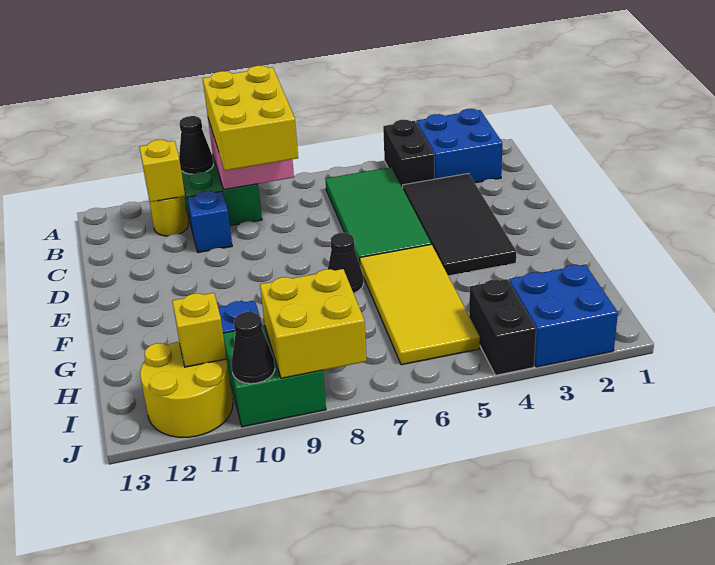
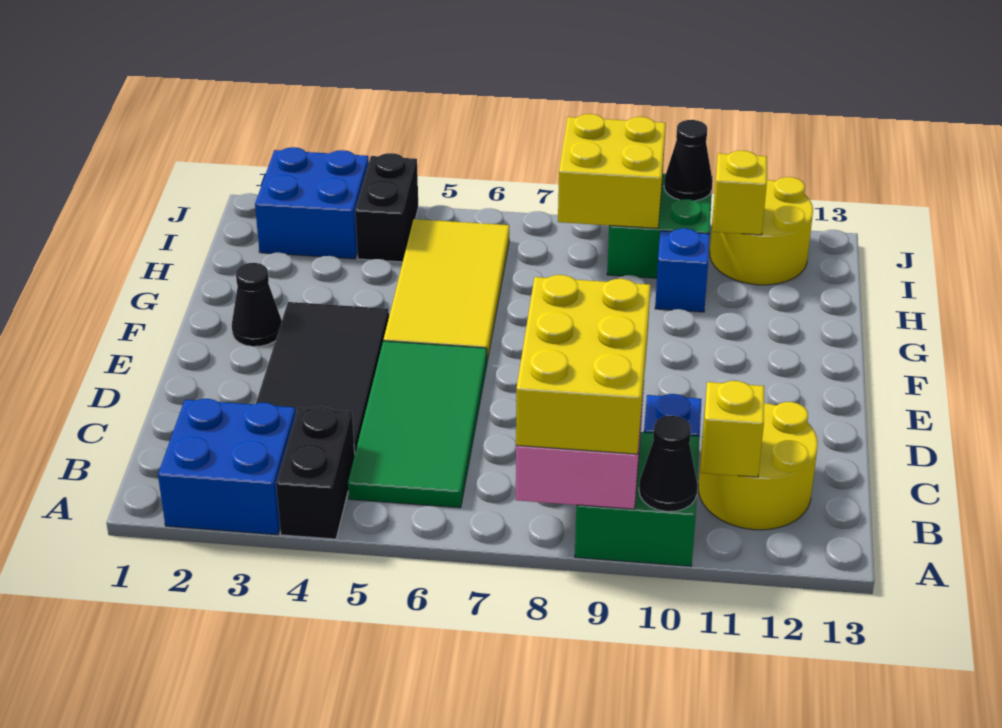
yellow 1x1 round brick [149,196,188,236] -> yellow 2x2 round brick [698,402,818,530]
black 1x1 cone [328,233,363,293] -> black 1x1 cone moved to [232,263,282,347]

